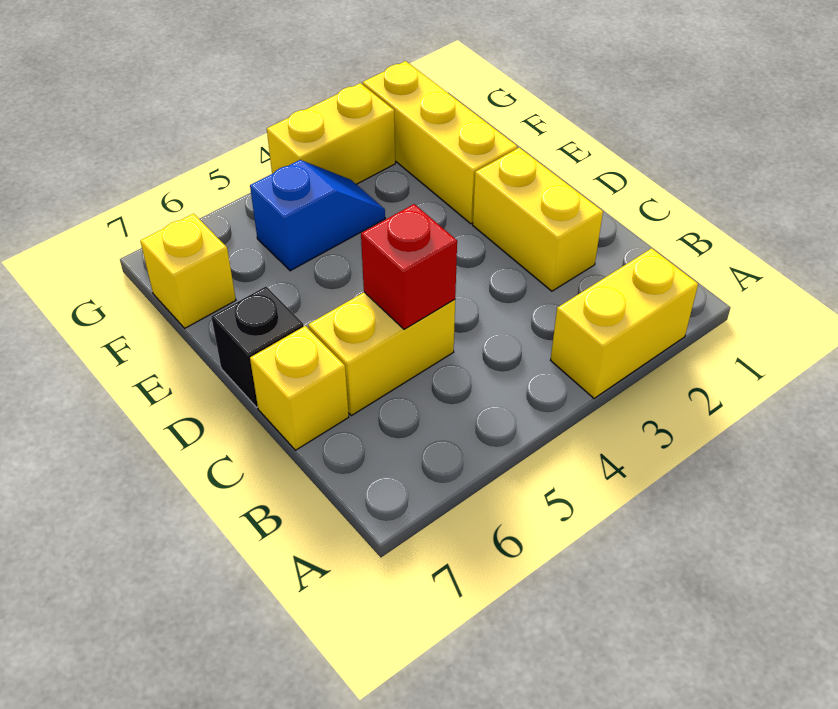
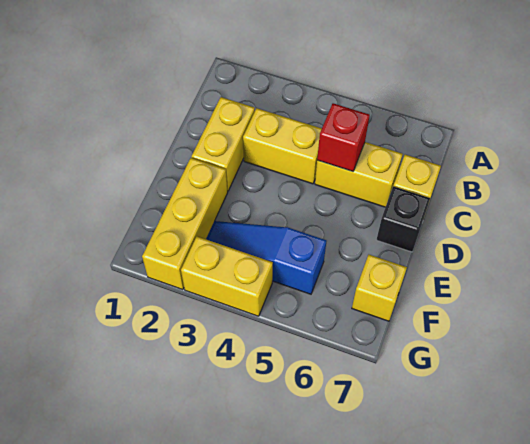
yellow 1x2 brick [551,248,698,398] -> yellow 1x2 brick moved to [243,108,322,184]
blue 1x2 slope [250,160,385,271] -> blue 1x3 slope [206,221,326,294]

